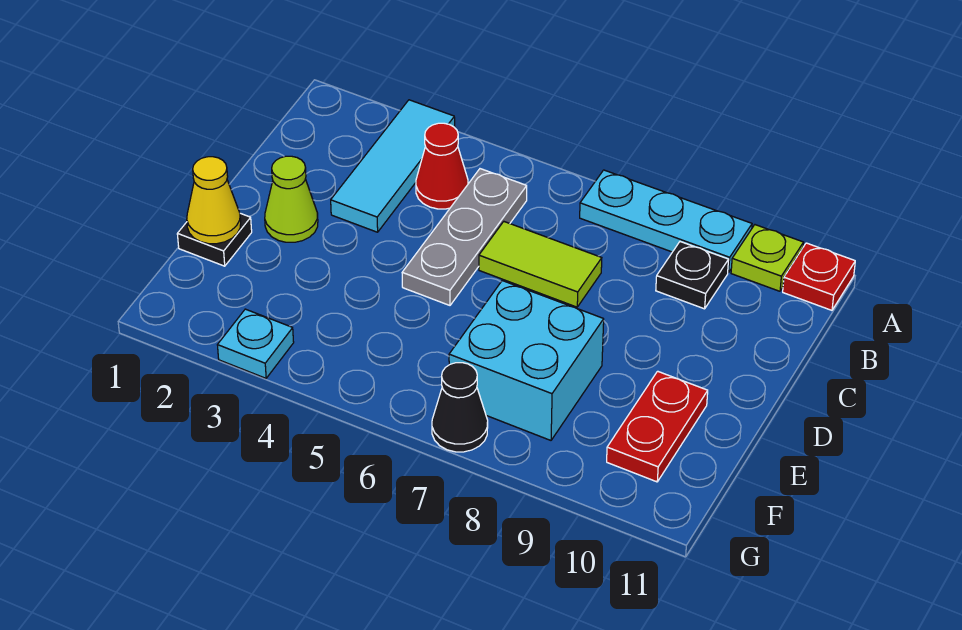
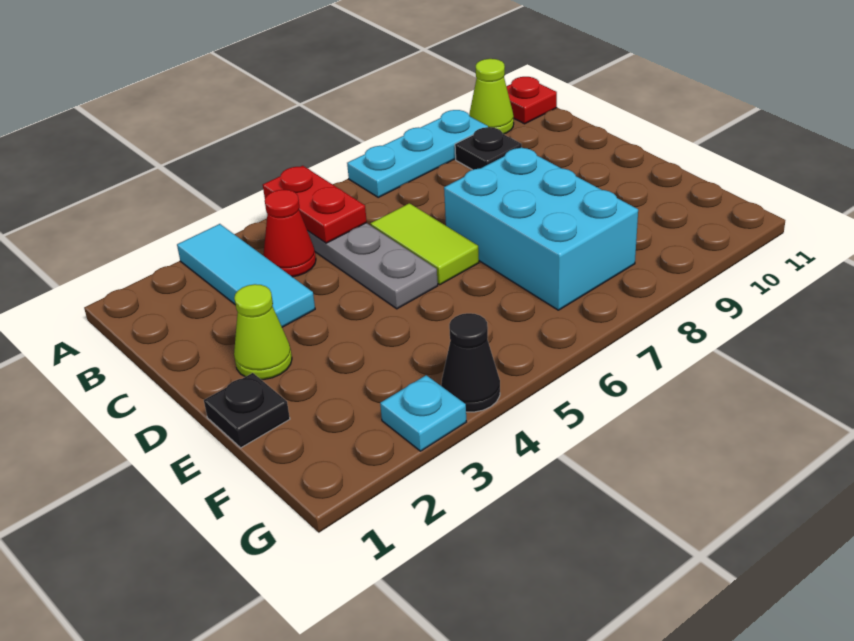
lime 1x1 plate [731,225,803,291] -> lime 1x1 cone [469,59,514,134]
lime 1x2 tile [479,222,602,307] -> lime 1x2 tile turned to [370,203,479,285]
yellow 1x1 cone [187,157,241,244] -> none
cyan 2x2 brick [449,281,604,440] -> cyan 2x3 brick [444,147,638,310]
red 1x2 plate [607,371,708,482] -> red 1x2 plate moved to [263,166,367,243]
black 1x1 cone [432,363,488,452] -> black 1x1 cone moved to [441,313,500,412]

